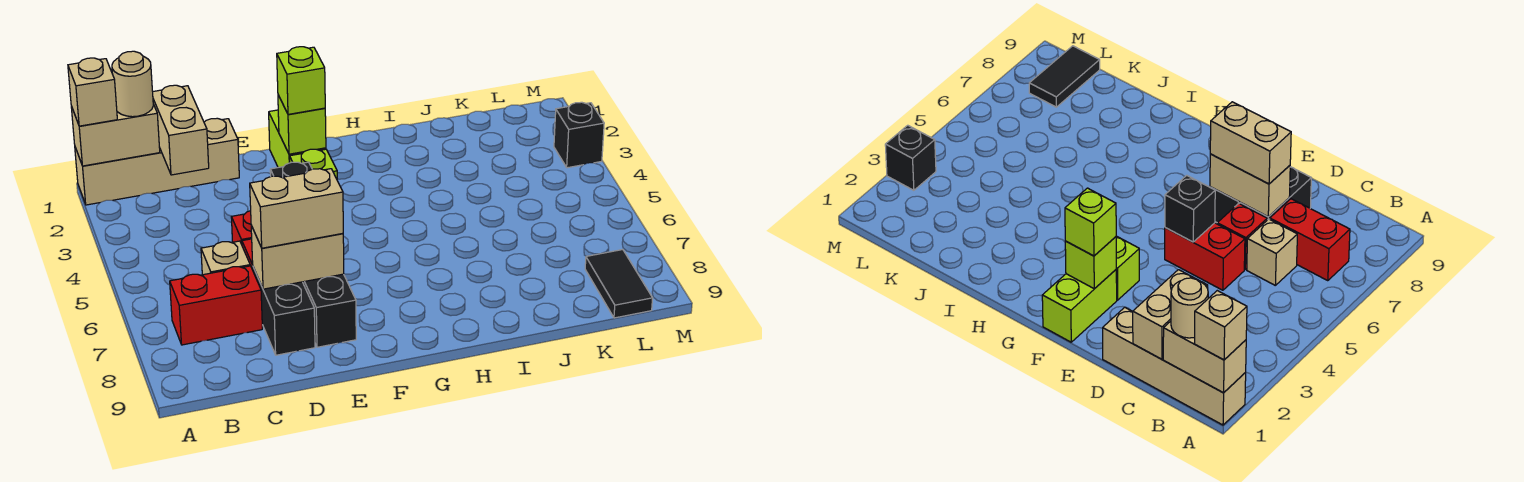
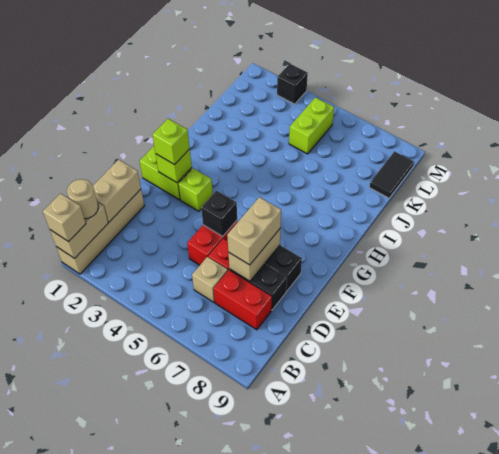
red 1x2 brick [170,266,262,345] -> red 1x2 brick turned to [214,270,272,330]
tan 1x2 brick [153,85,209,175] -> tan 1x2 brick turned to [93,160,141,222]
none -> lime 1x2 brick [289,97,334,154]
black 1x2 tile [585,250,653,318] -> black 1x2 tile turned to [369,151,414,198]

